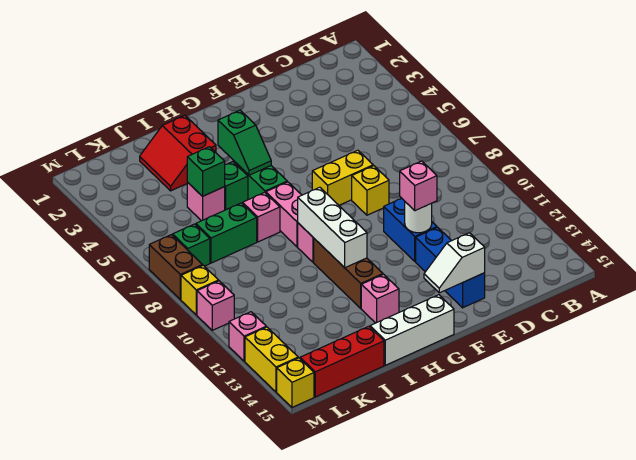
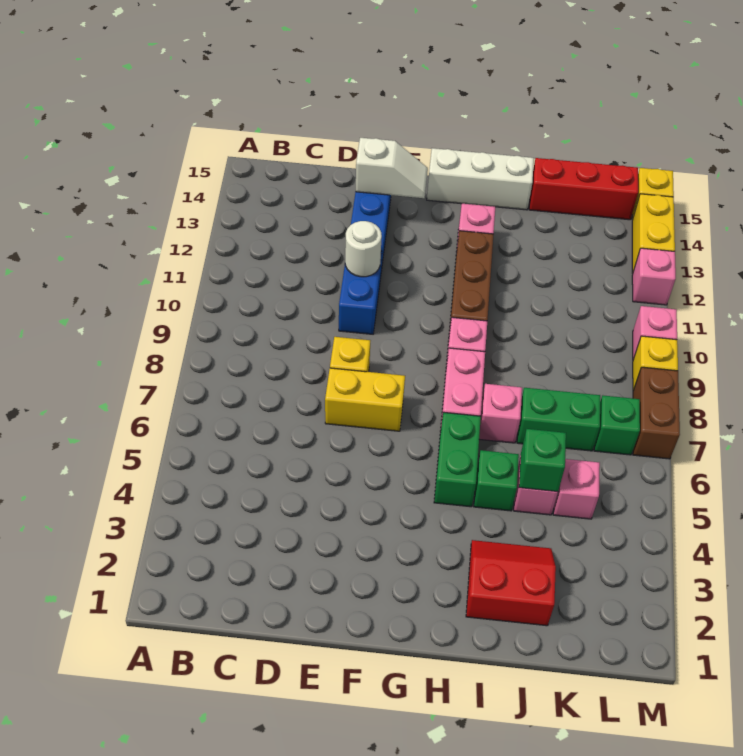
pink 1x1 brick [400,161,437,211] -> pink 1x1 brick moved to [553,459,600,519]
green 1x2 slope [218,110,271,175] -> none
white 1x3 brick [298,187,367,268] -> none
red 2x2 slope [140,115,216,191] -> red 2x2 slope turned to [466,540,556,626]

